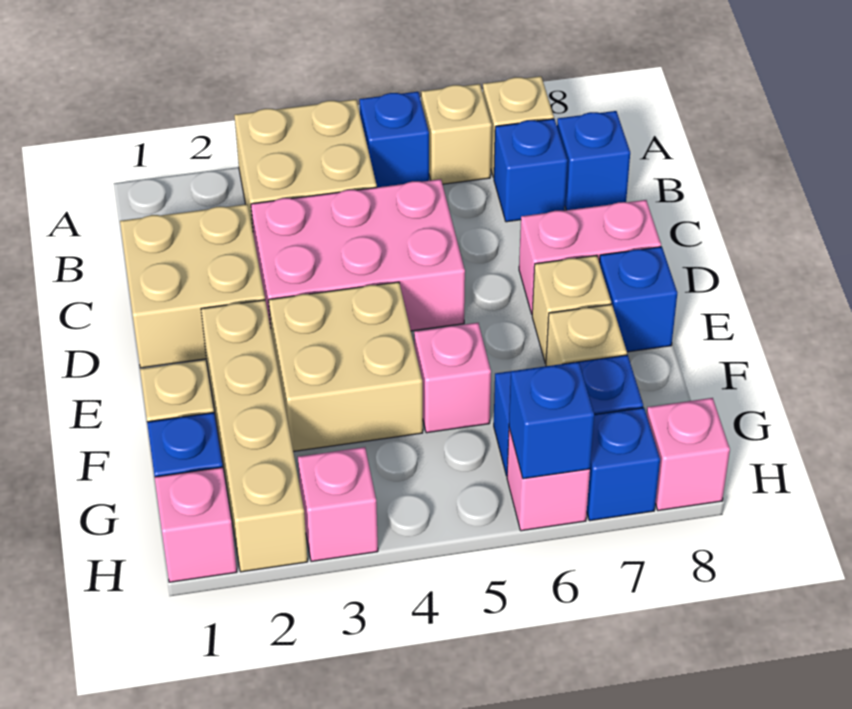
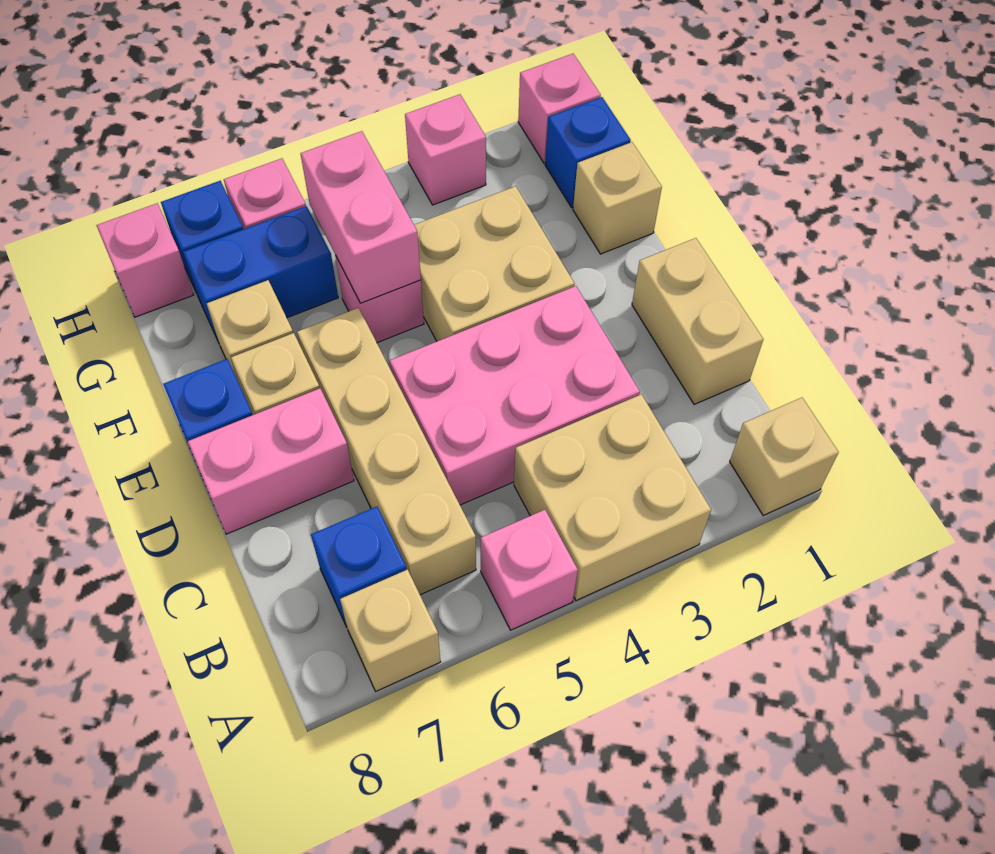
blue 1x1 brick [359,92,429,187] -> pink 1x1 brick [481,510,578,630]
tan 1x1 brick [421,84,492,184] -> tan 1x1 brick moved to [730,398,839,515]
blue 1x1 brick [557,111,630,210] -> none
tan 2x2 brick [120,204,265,368] -> tan 1x2 brick [632,238,763,404]
tan 1x4 brick [201,300,308,572] -> tan 1x4 brick moved to [297,308,476,595]
none -> pink 1x2 brick [300,131,421,303]
blue 1x1 brick [509,362,594,479] -> none

